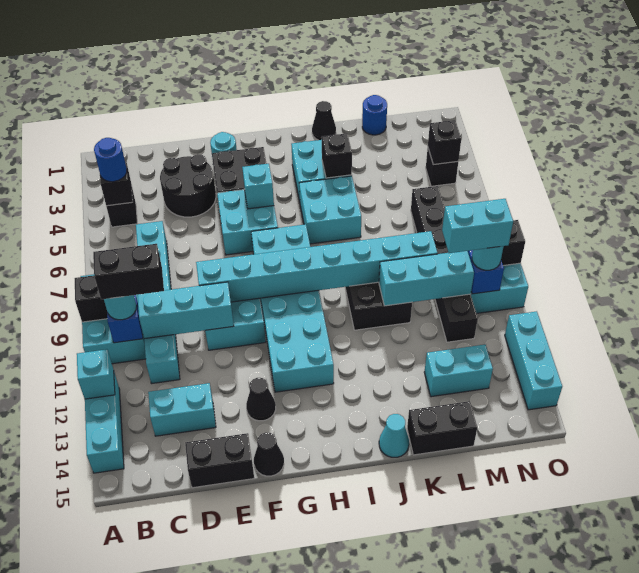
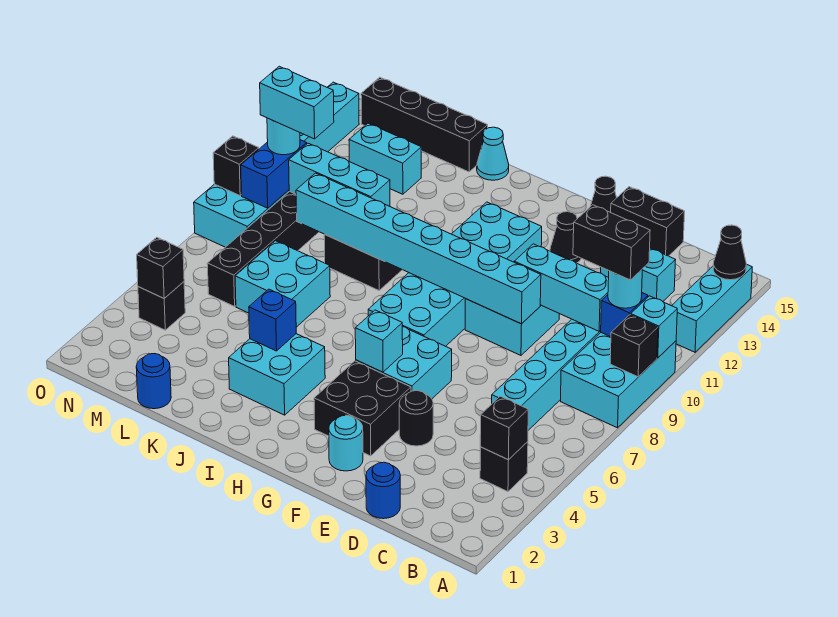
cyan 1x1 brick [77,349,115,399] -> cyan 1x1 brick moved to [631,296,677,358]
blue 1x1 round brick [94,138,127,182] -> blue 1x1 round brick moved to [366,462,400,519]
black 2x2 round brick [160,154,216,217] -> black 1x1 round brick [399,391,433,446]
cyan 2x2 brick [299,176,361,244] -> cyan 2x2 brick moved to [235,241,330,327]
black 1x1 cone [312,101,336,140] -> black 1x1 cone moved to [713,225,746,280]
black 1x1 brick [322,133,352,178] -> blue 1x1 brick [249,289,296,351]
black 1x2 brick [407,401,477,455] -> black 1x4 brick [361,77,488,172]

